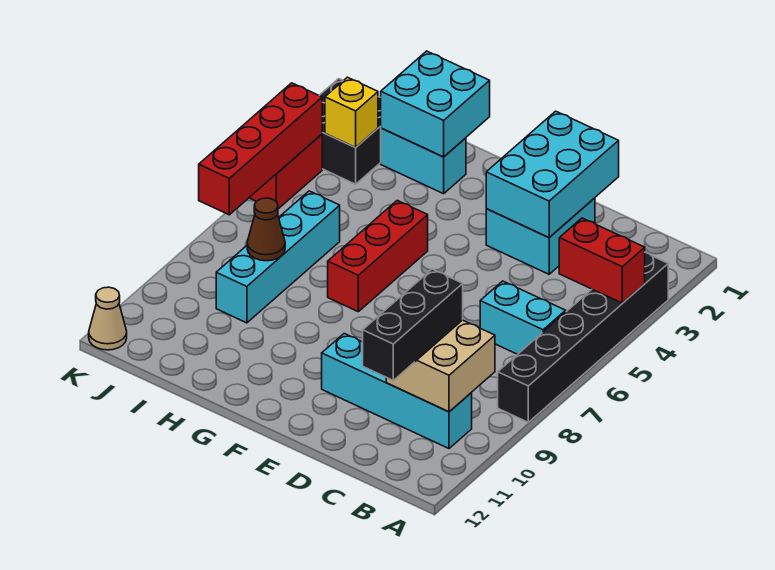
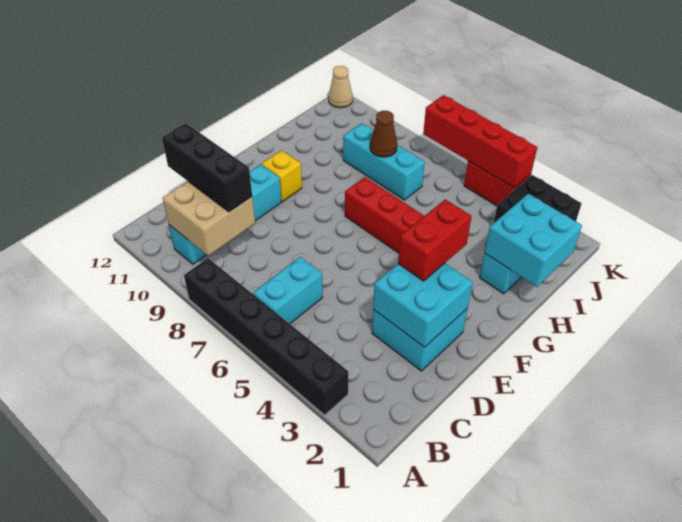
red 1x2 brick [559,218,645,303] -> red 1x2 brick moved to [398,199,472,281]
cyan 2x3 brick [486,111,619,238] -> cyan 2x2 brick [373,263,473,347]
cyan 1x4 brick [216,191,340,323] -> cyan 1x3 brick [343,123,425,200]
yellow 1x1 brick [325,77,378,147] -> yellow 1x1 brick moved to [262,150,302,202]

